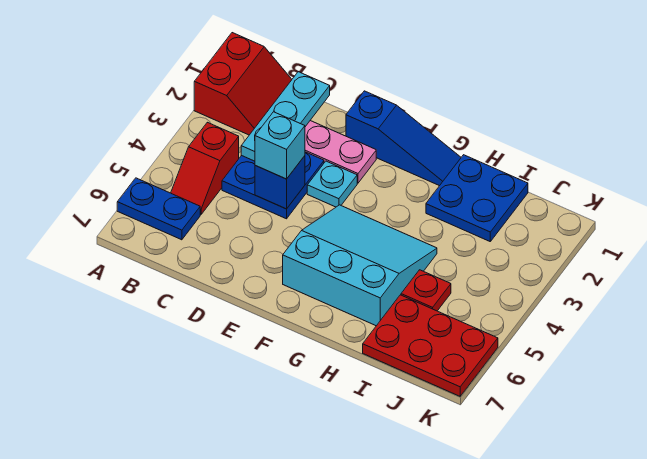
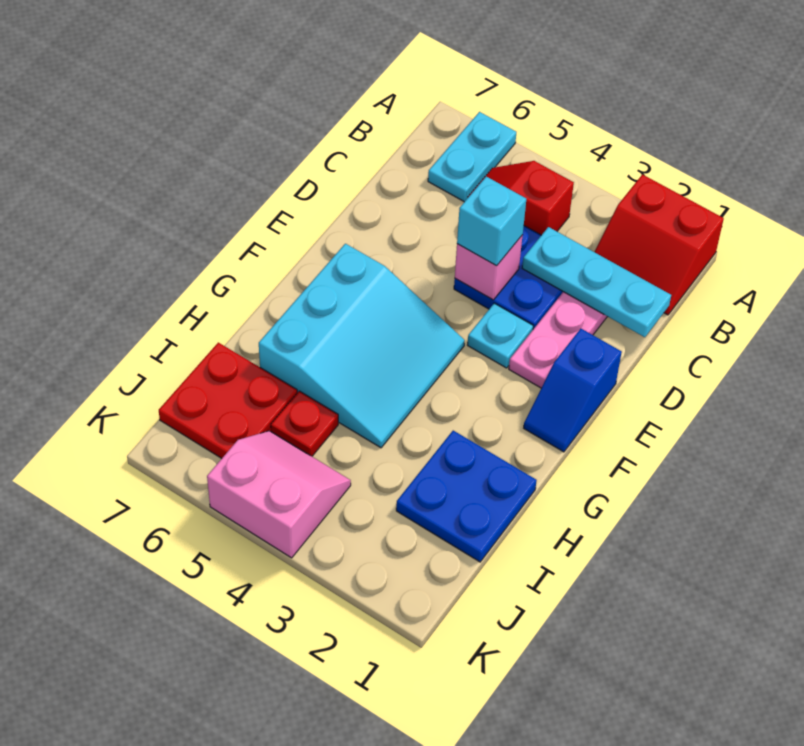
blue 1x2 plate [117,178,200,240] -> cyan 1x2 plate [428,112,516,202]
blue 1x1 brick [255,156,305,209] -> pink 1x1 brick [455,235,523,300]
blue 1x3 slope [346,91,461,186] -> blue 1x2 slope [524,329,622,452]
red 2x3 plate [363,295,498,396] -> red 2x2 plate [159,343,297,458]
none -> pink 2x2 slope [207,431,351,558]

